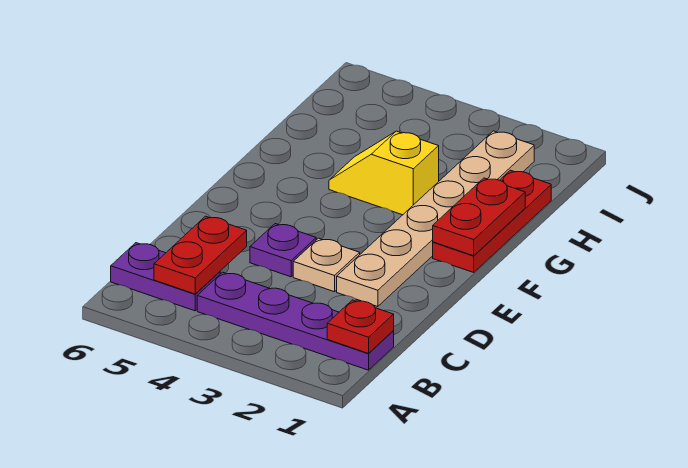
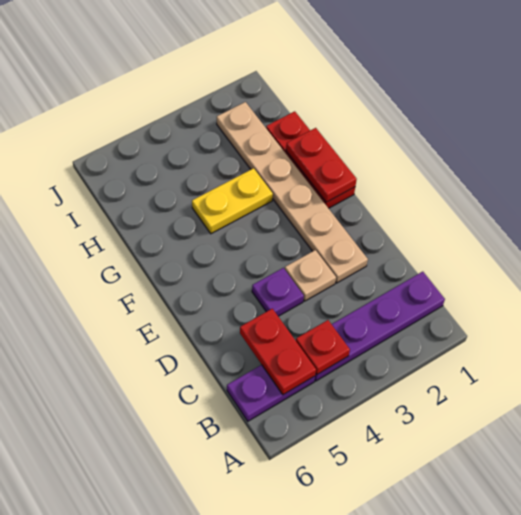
red 1x1 plate [327,300,394,353] -> red 1x1 plate moved to [296,320,350,374]
yellow 1x2 slope [329,131,439,215] -> yellow 1x2 plate [192,168,273,234]

